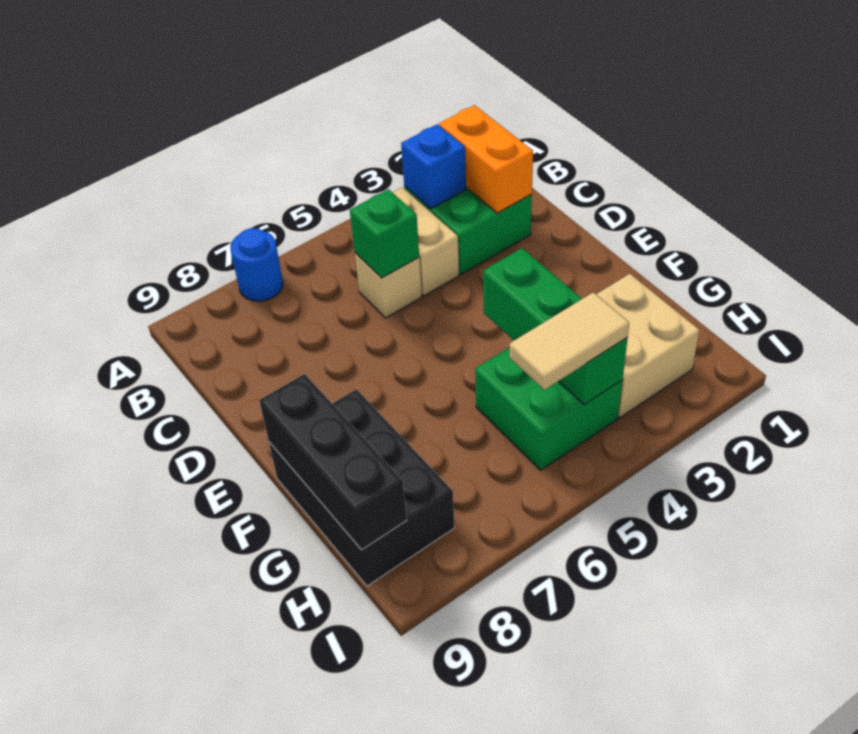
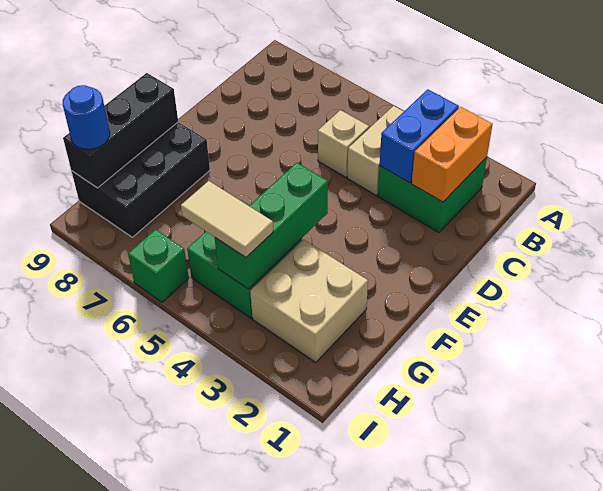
blue 1x1 round brick [230,228,283,301] -> blue 1x1 round brick moved to [63,85,110,149]
blue 1x1 brick [401,124,466,209] -> blue 1x2 brick [380,89,459,183]
green 1x1 brick [350,189,419,278] -> green 1x1 brick moved to [128,229,189,302]

